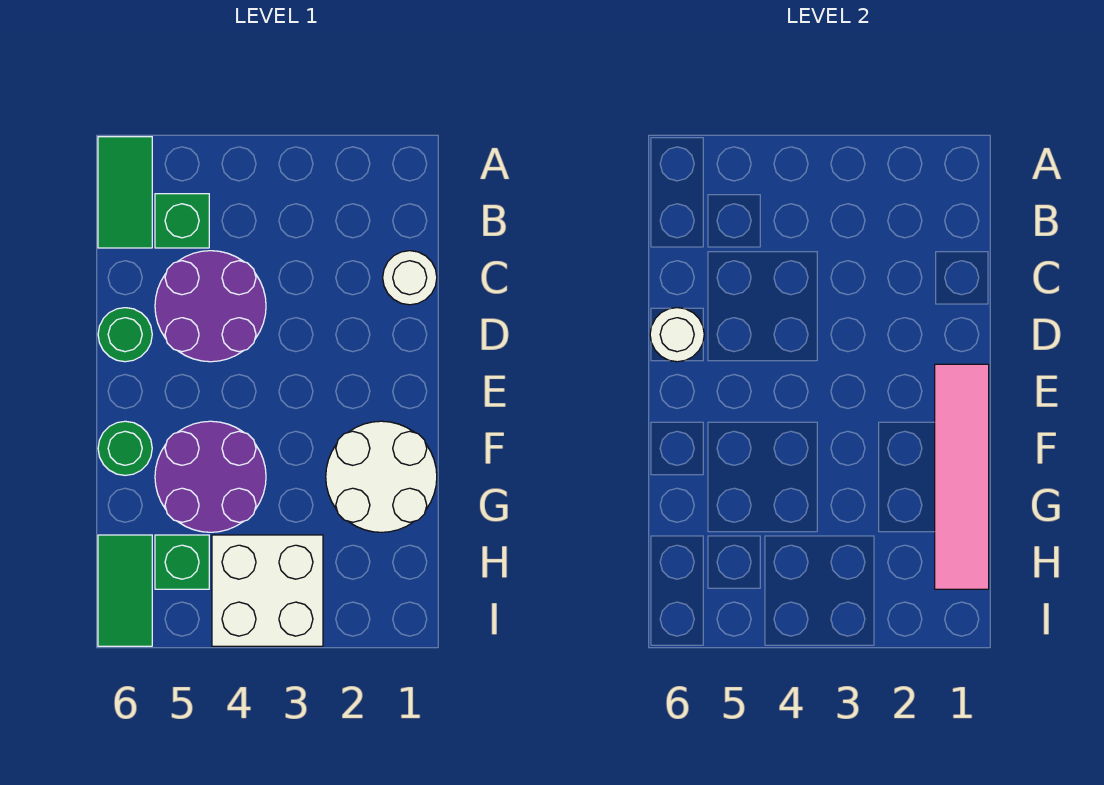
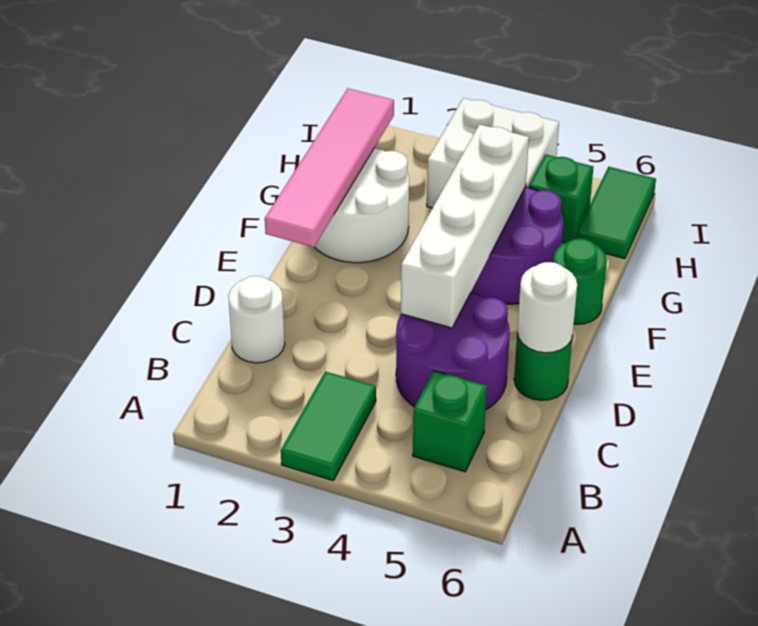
green 1x2 tile [98,137,152,248] -> green 1x2 tile moved to [281,371,376,481]
none -> white 1x4 brick [401,125,529,328]

